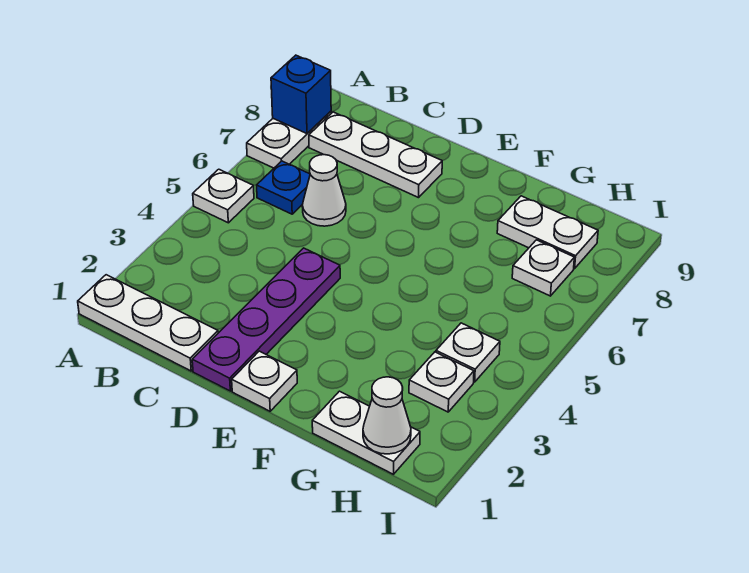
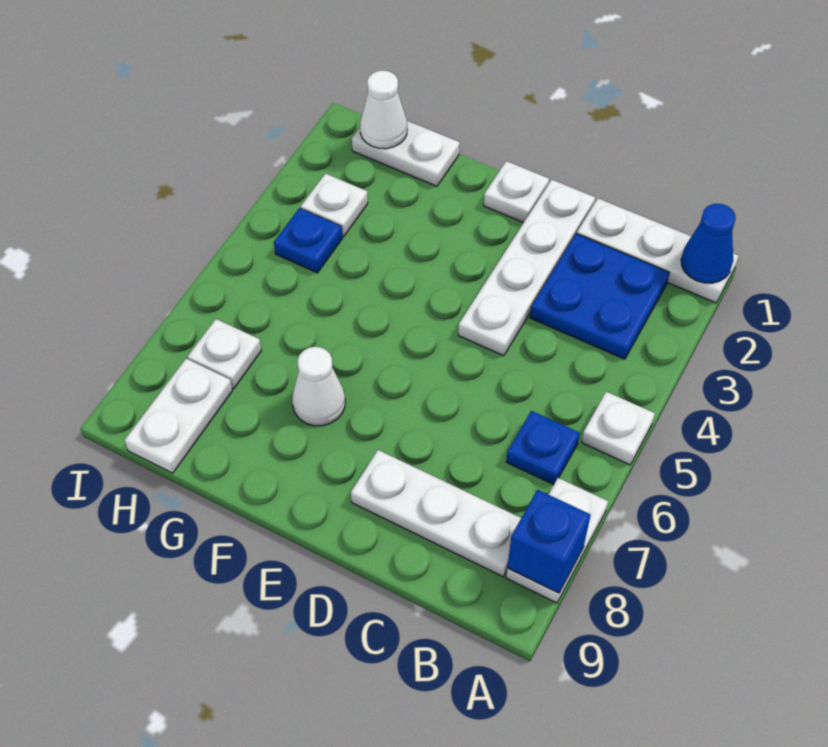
none -> blue 1x1 cone [681,204,736,283]
none -> blue 2x2 plate [530,234,669,359]
white 1x1 cone [302,155,346,226] -> white 1x1 cone moved to [292,347,345,426]
purple 1x4 plate [192,248,340,391] -> white 1x4 plate [458,180,595,356]
white 1x2 plate [497,196,598,269] -> white 1x2 plate turned to [125,359,232,473]
white 1x1 plate [436,323,500,382] -> blue 1x1 plate [274,208,342,273]

